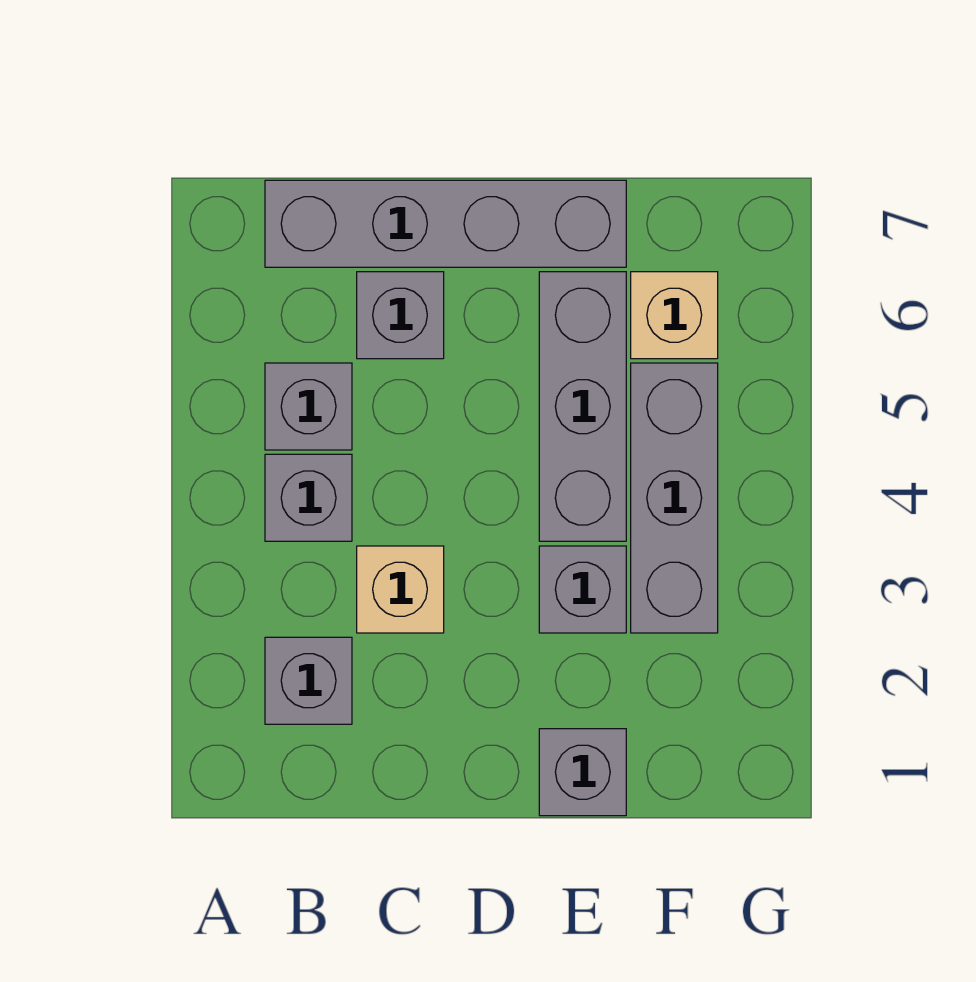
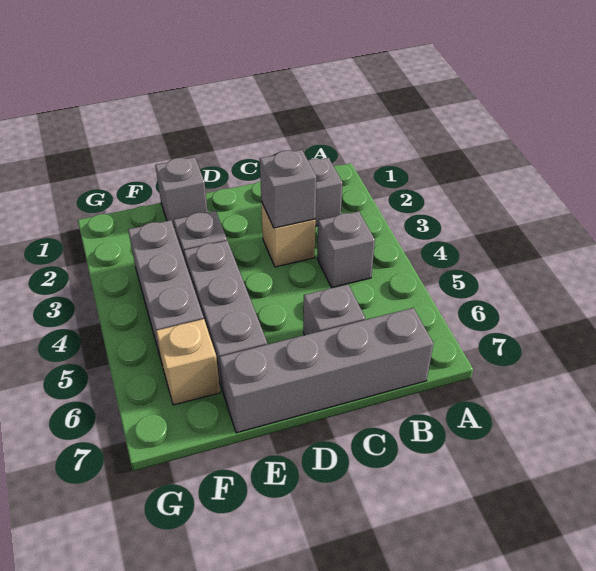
grey 1x1 brick [265,363,352,450] -> grey 1x1 brick moved to [260,150,316,228]

